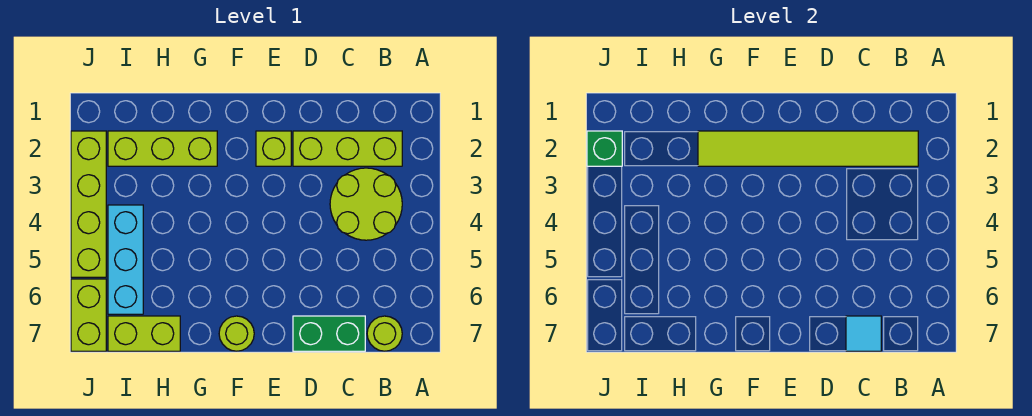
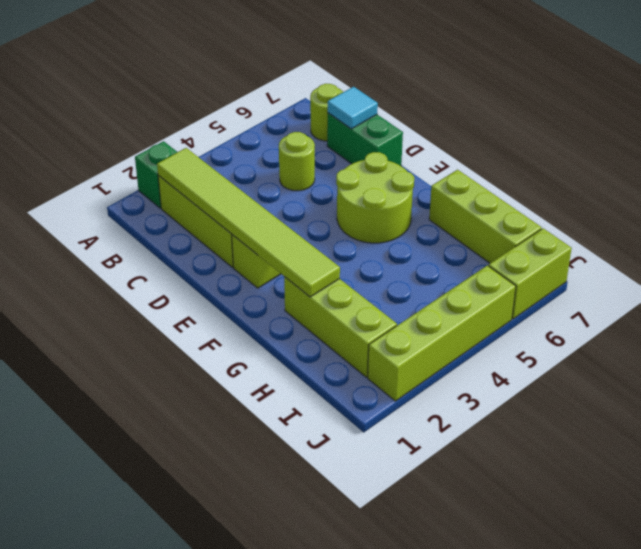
lime 2x2 round brick [330,168,402,240] -> lime 2x2 round brick moved to [336,152,414,243]
lime 1x1 round brick [219,316,254,351] -> lime 1x1 round brick moved to [279,132,315,191]
lime 1x2 brick [108,316,180,351] -> lime 1x3 brick [429,170,542,263]
cyan 1x3 brick [108,205,143,314] -> none
green 1x1 brick [587,131,622,166] -> green 1x1 brick moved to [135,141,177,208]

